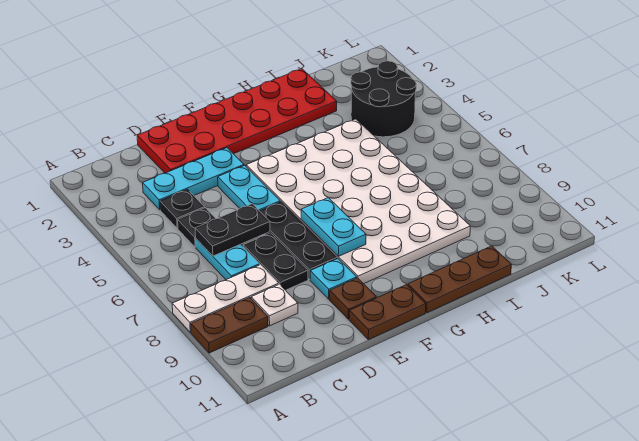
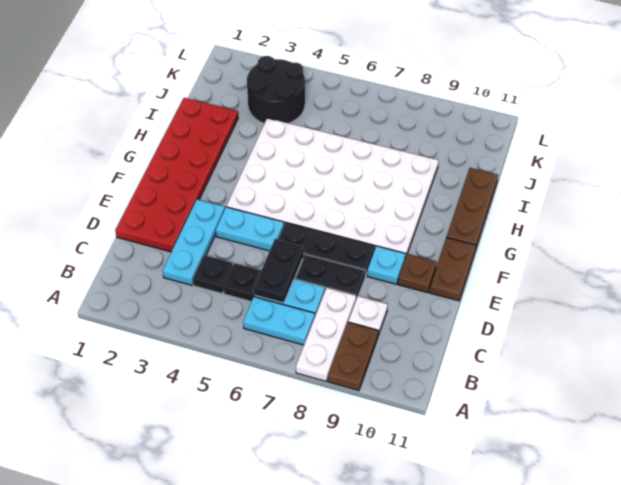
cyan 1x2 plate [301,198,366,256] -> cyan 1x2 plate moved to [243,297,315,345]

